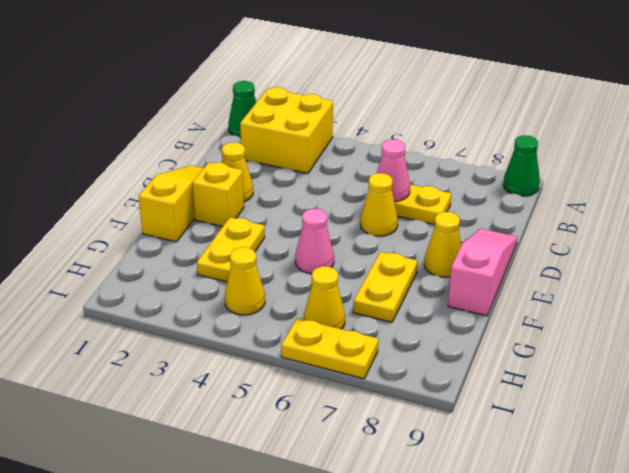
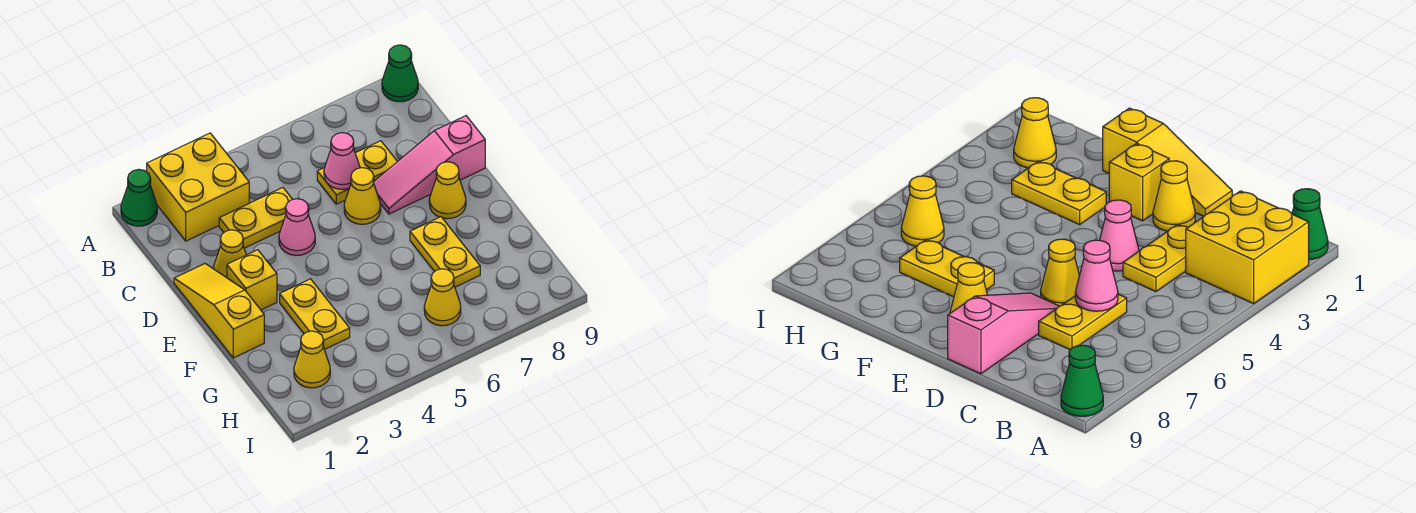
pink 1x3 slope [448,229,518,316] -> pink 1x3 slope turned to [374,116,485,214]
pink 1x1 cone [295,209,334,274] -> pink 1x1 cone moved to [279,199,315,255]
yellow 1x1 cone [225,247,265,315] -> yellow 1x1 cone moved to [294,331,330,388]
yellow 1x2 plate [281,318,379,379] -> yellow 1x2 plate moved to [219,188,293,248]

